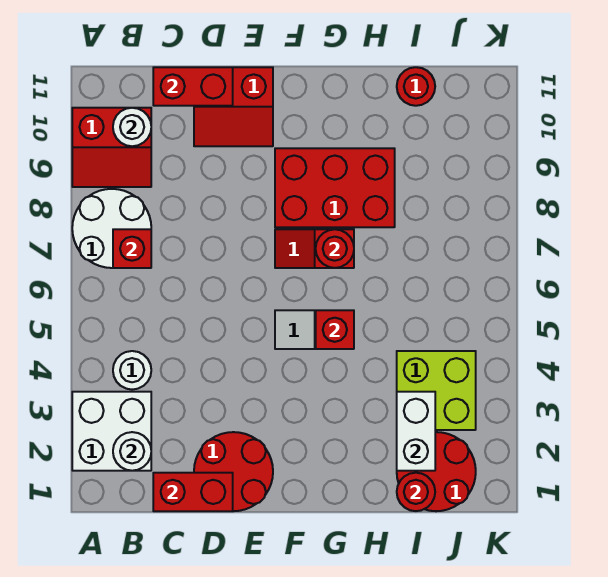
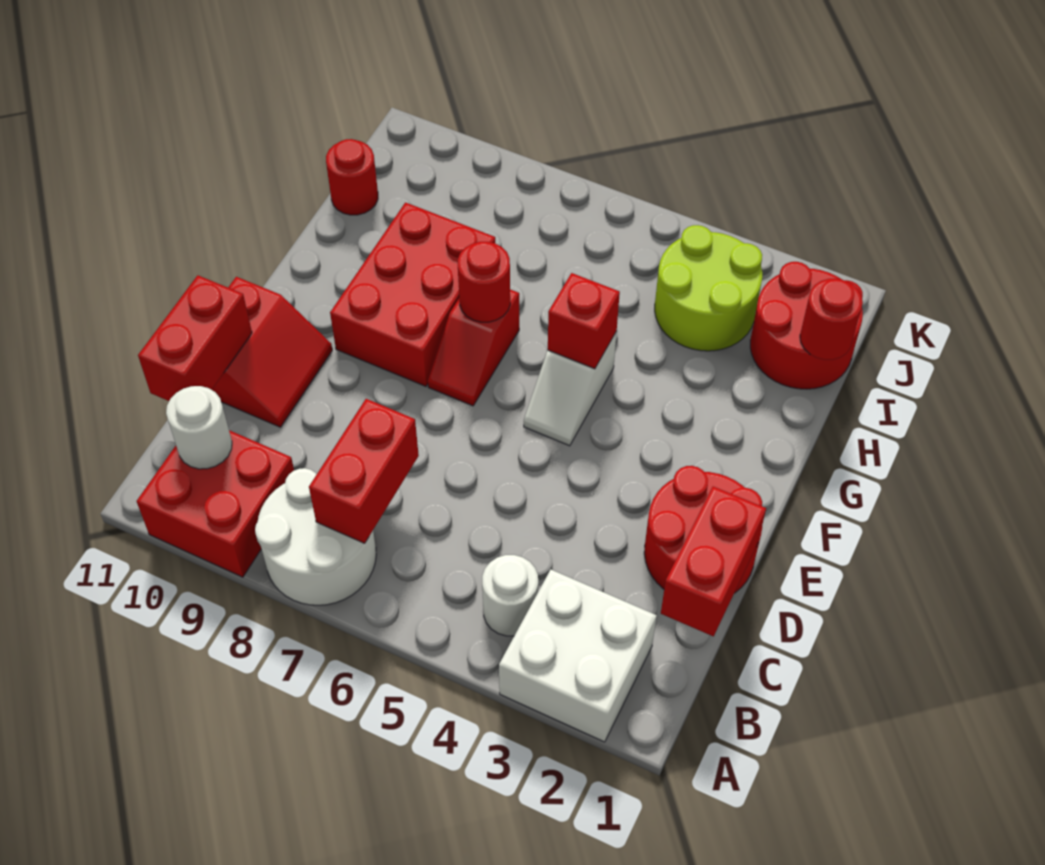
red 2x2 slope [72,108,151,187] -> red 2x2 brick [137,430,294,577]
white 1x1 round brick [113,432,151,471] -> none
red 1x1 brick [113,229,151,268] -> red 1x2 brick [309,399,419,543]
white 1x2 brick [397,392,435,471] -> none
lime 2x2 brick [397,351,476,430] -> lime 2x2 round brick [655,225,762,351]

